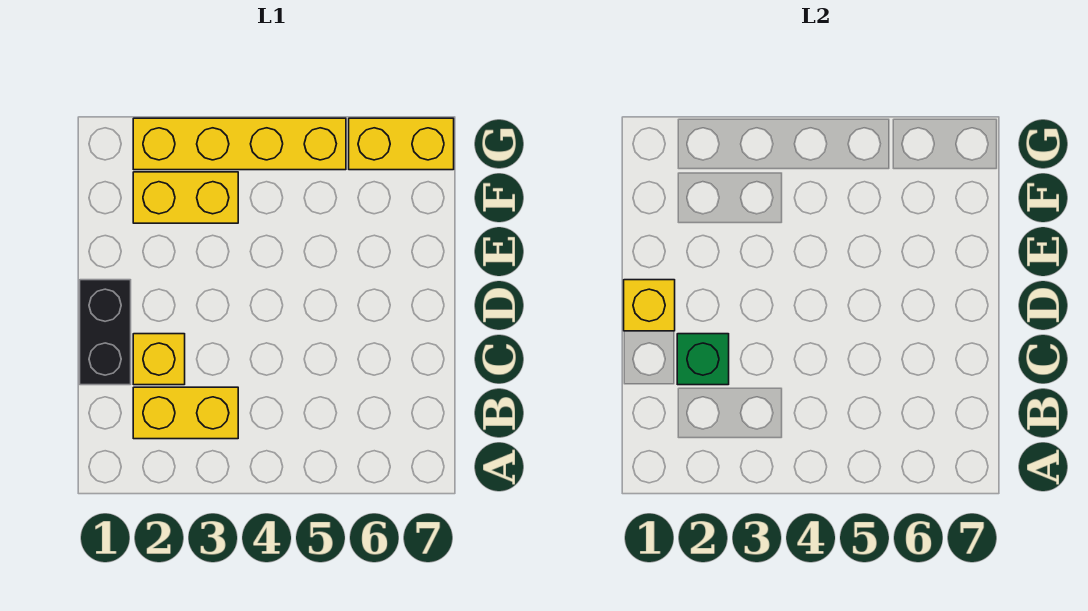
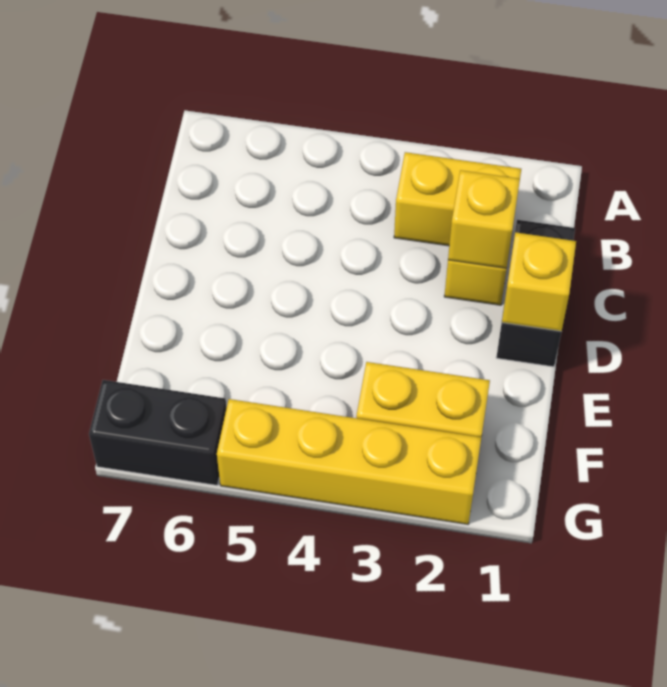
green 1x1 brick [677,334,729,385] -> yellow 1x1 brick [448,170,520,268]
yellow 1x2 brick [349,118,454,170] -> black 1x2 brick [89,380,227,485]

